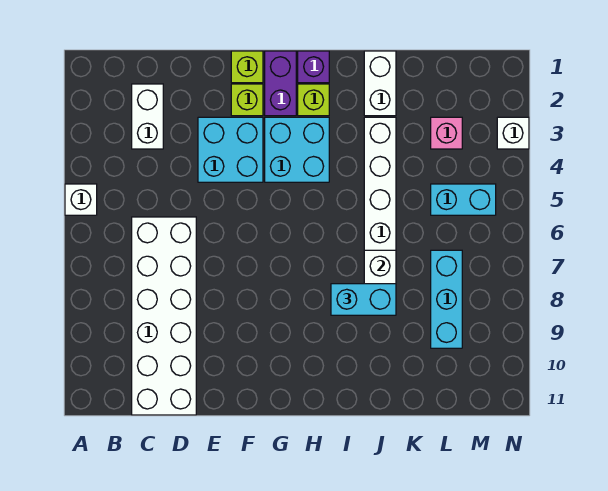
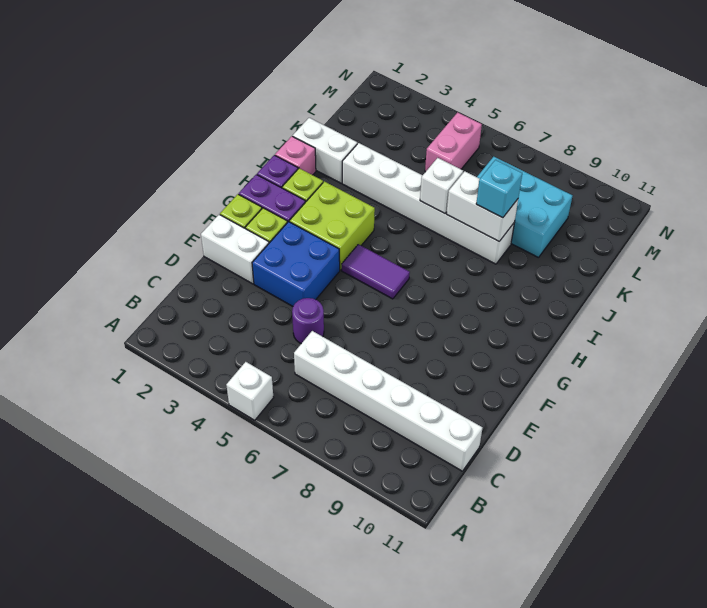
white 1x2 brick [132,84,163,149] -> white 1x2 brick moved to [201,215,269,284]
white 2x6 brick [132,217,196,415] -> white 1x6 brick [294,331,483,471]
none -> purple 1x1 round brick [292,298,324,344]
cyan 2x2 brick [198,117,263,182] -> blue 2x2 brick [252,222,340,306]
cyan 2x2 brick [265,117,329,182] -> lime 2x2 brick [289,181,375,270]
none -> purple 1x2 tile [342,244,410,299]
cyan 1x2 brick [331,284,396,315] -> cyan 1x1 brick [476,160,522,218]
pink 1x1 brick [431,117,462,149] -> pink 1x1 brick moved to [275,136,316,175]
cyan 1x2 brick [431,184,496,215] -> pink 1x2 brick [425,112,482,172]
cyan 1x3 brick [431,250,462,348] -> cyan 2x3 brick [477,156,573,258]
white 1x1 brick [497,117,529,149] -> white 1x1 brick moved to [420,158,463,214]

